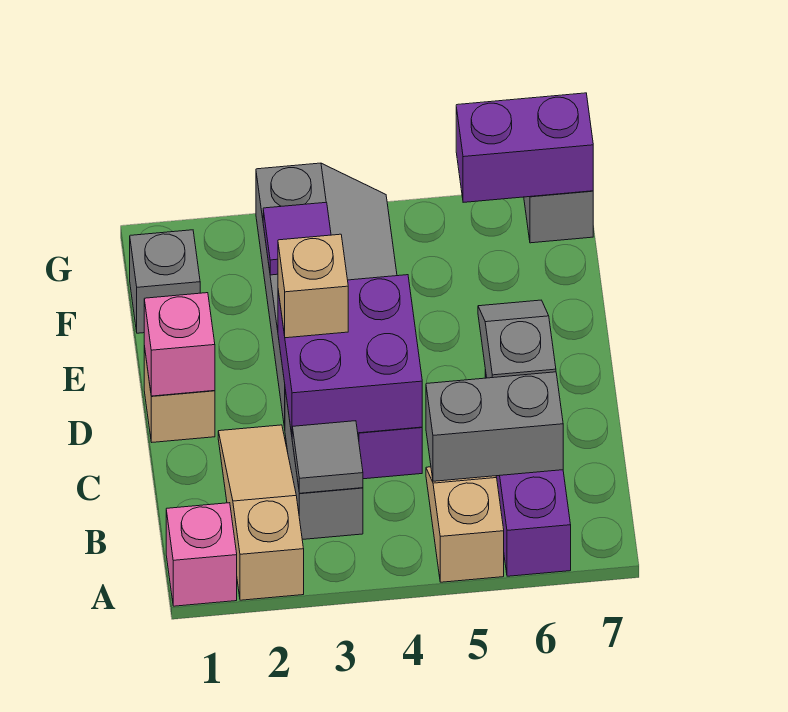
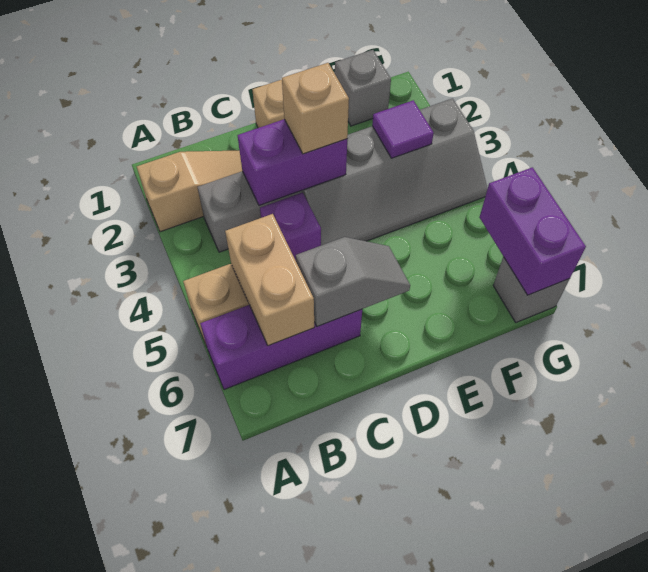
pink 1x1 brick [166,503,237,606] -> none
grey 1x1 tile [292,421,363,493] -> none
grey 1x2 brick [426,372,563,481] -> tan 1x2 brick [225,214,314,346]
purple 2x2 brick [278,275,422,434] -> purple 1x2 brick [237,119,347,206]
pink 1x1 brick [144,293,215,396] -> none

